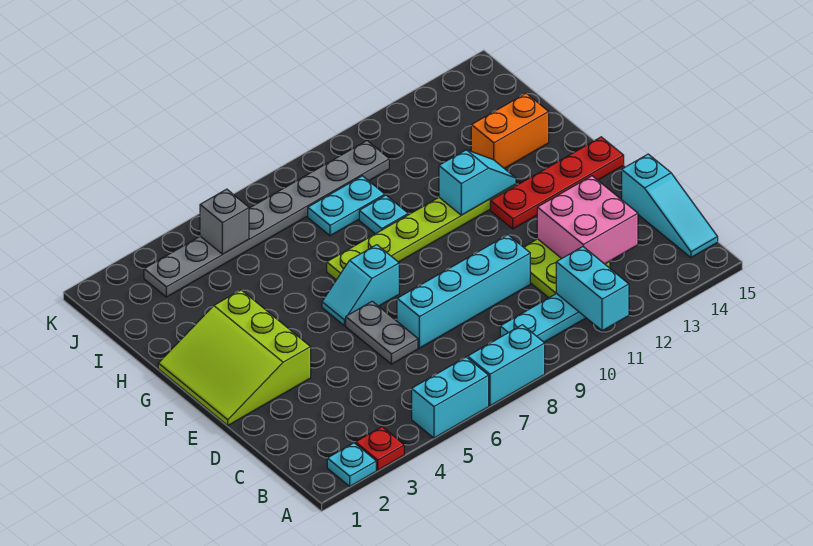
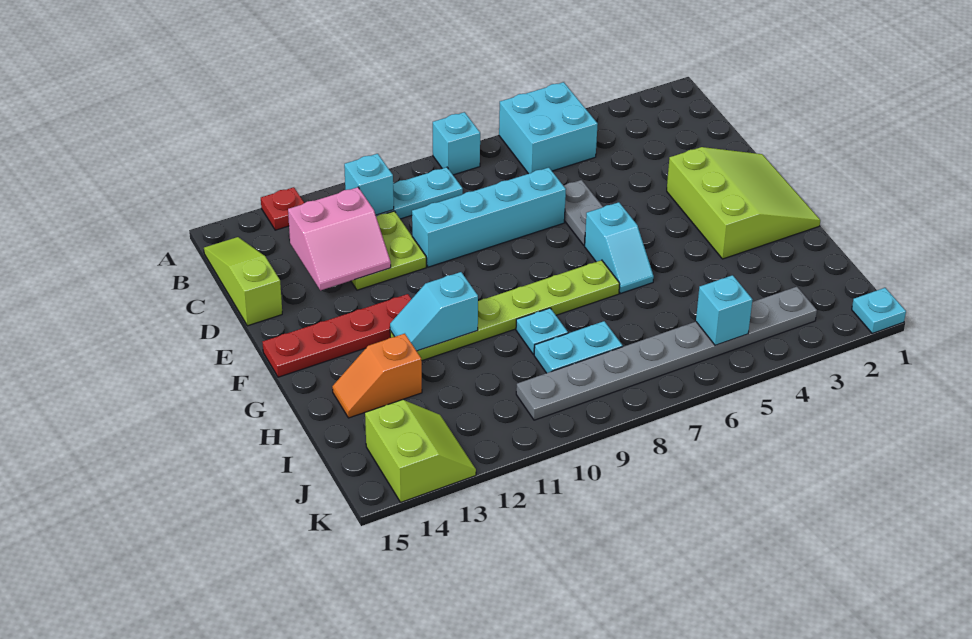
cyan 1x1 plate [327,443,376,486] -> cyan 1x1 plate moved to [852,288,906,333]
red 1x1 plate [355,427,404,470] -> red 1x1 plate moved to [261,187,304,230]
cyan 1x2 brick [412,357,489,438] -> cyan 2x2 brick [499,82,598,174]
cyan 1x2 brick [468,325,545,406] -> cyan 1x1 brick [433,112,480,175]
cyan 1x2 brick [556,247,629,331] -> cyan 1x1 brick [344,154,394,215]
cyan 1x3 slope [622,154,718,258] -> lime 1x3 slope [204,237,282,326]
pink 2x2 brick [537,176,638,264] -> pink 2x2 slope [288,187,391,290]
cyan 1x2 slope [322,245,399,326] -> cyan 1x2 slope turned to [585,202,654,293]
orange 1x2 brick [471,93,549,168] -> orange 1x2 slope [332,334,422,418]
grey 1x1 brick [200,189,249,254] -> cyan 1x1 brick [696,275,752,345]
none -> lime 2x2 slope [365,400,476,502]

